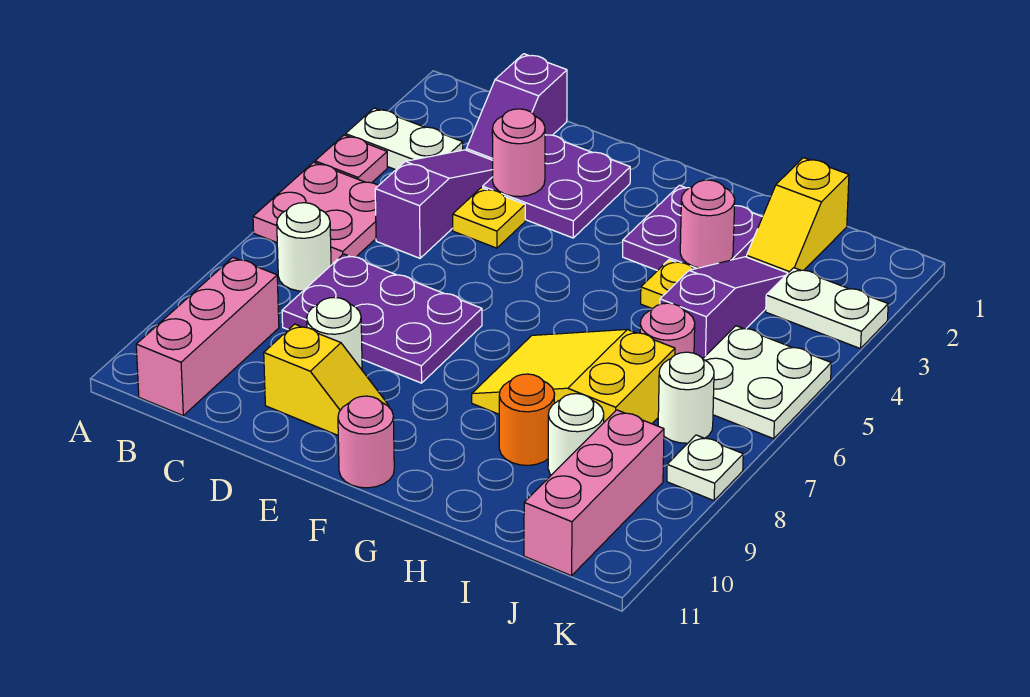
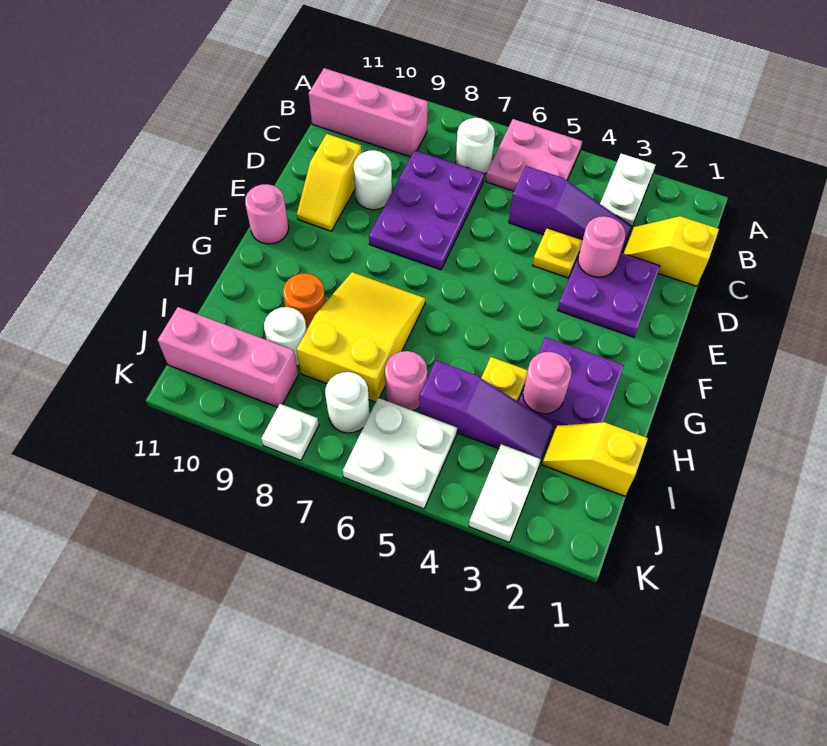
pink 1x1 plate [315,135,387,183] -> none
purple 1x2 slope [466,54,567,160] -> yellow 1x2 slope [624,216,719,286]

